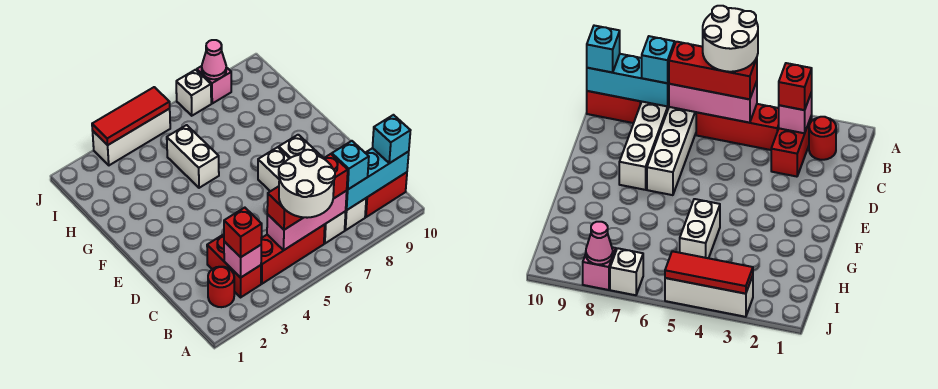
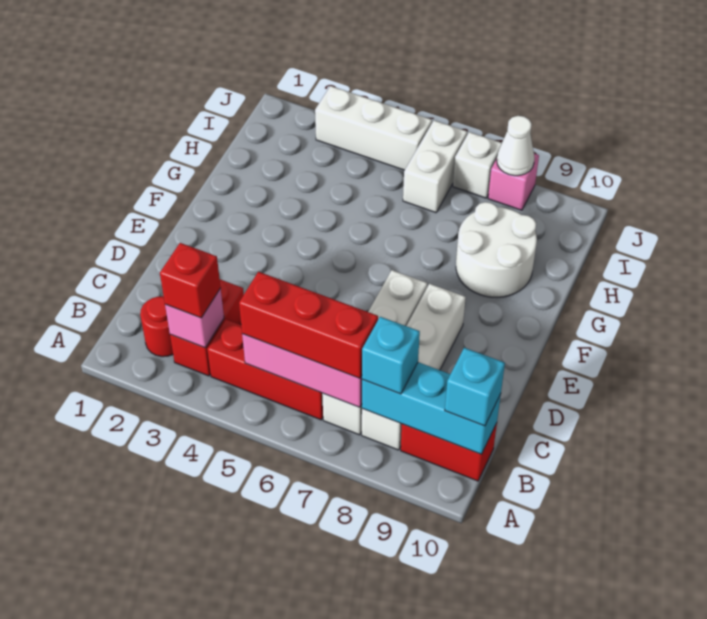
white 2x2 round brick [279,150,335,218] -> white 2x2 round brick moved to [456,202,537,297]
white 1x2 brick [167,125,219,188] -> white 1x2 brick moved to [403,120,467,213]
red 1x3 tile [92,87,170,145] -> none
pink 1x1 cone [202,40,226,79] -> white 1x1 cone [497,116,534,176]

